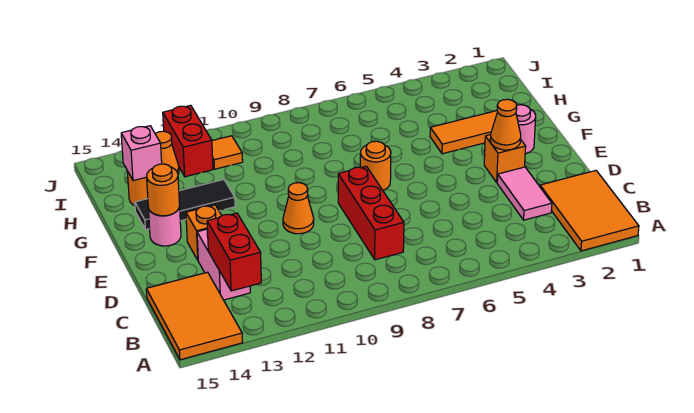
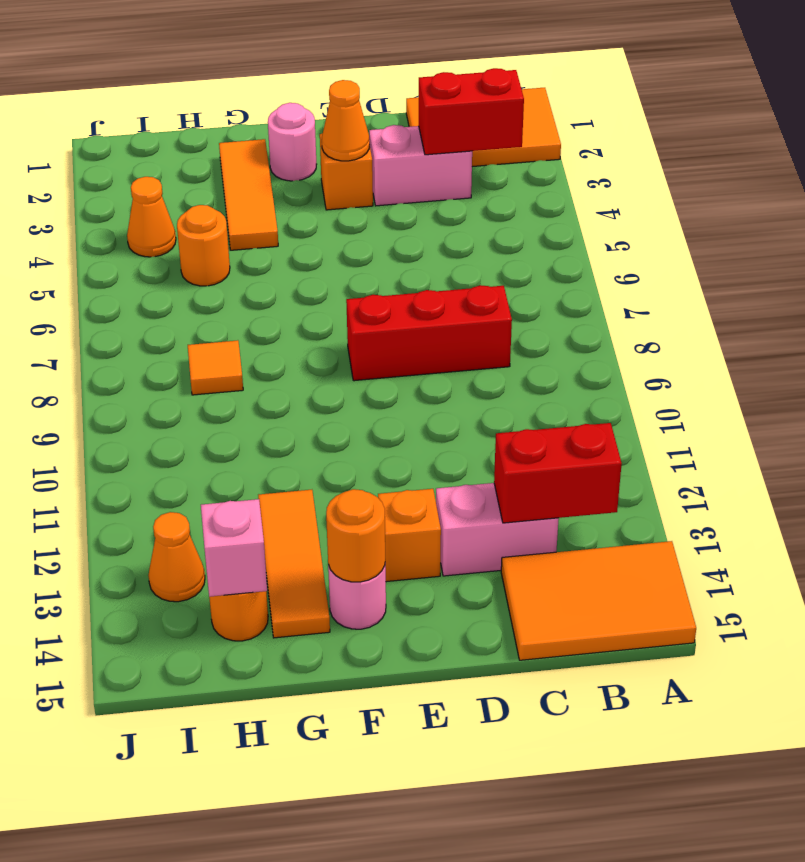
pink 1x2 tile [497,167,552,220] -> pink 1x2 brick [369,125,472,206]
orange 1x1 cone [283,183,314,234] -> orange 1x1 cone moved to [127,177,176,257]
orange 1x1 round brick [360,141,391,190] -> orange 1x1 round brick moved to [177,205,230,286]
black 1x3 tile [135,180,235,230] -> orange 1x3 tile [258,490,330,638]
orange 1x1 tile [212,136,243,169] -> orange 1x1 tile moved to [188,340,243,395]
red 1x2 brick [163,105,213,177] -> red 1x2 brick moved to [419,68,524,155]

